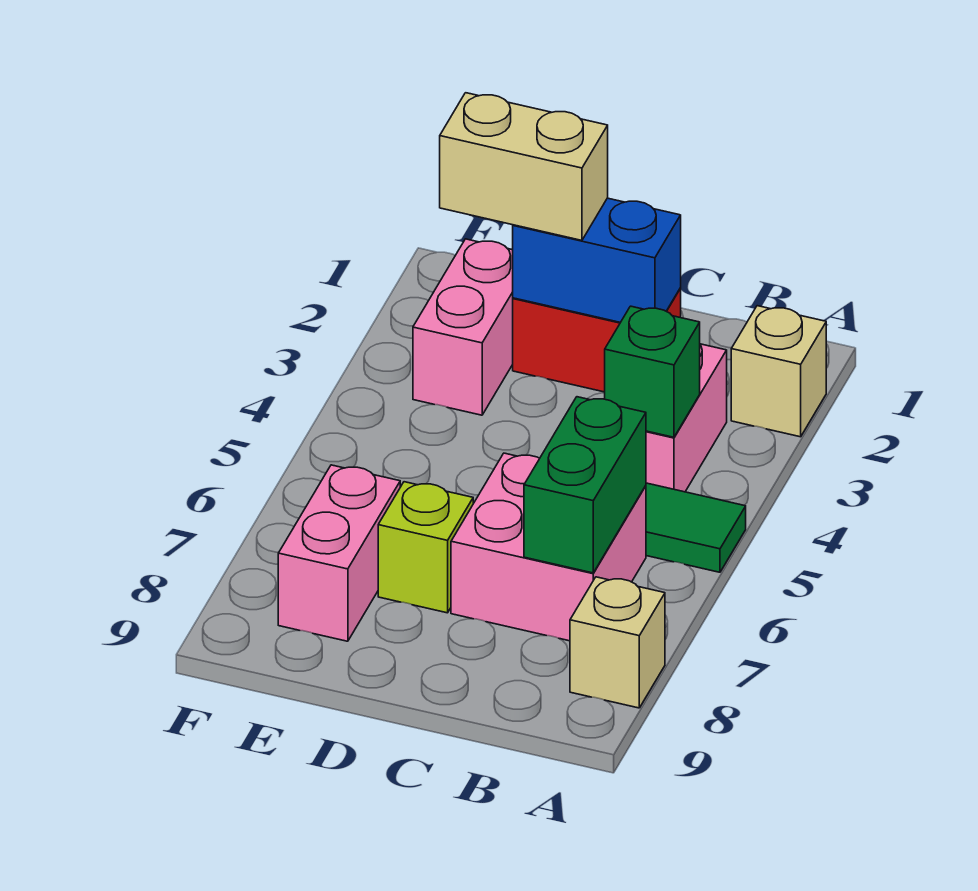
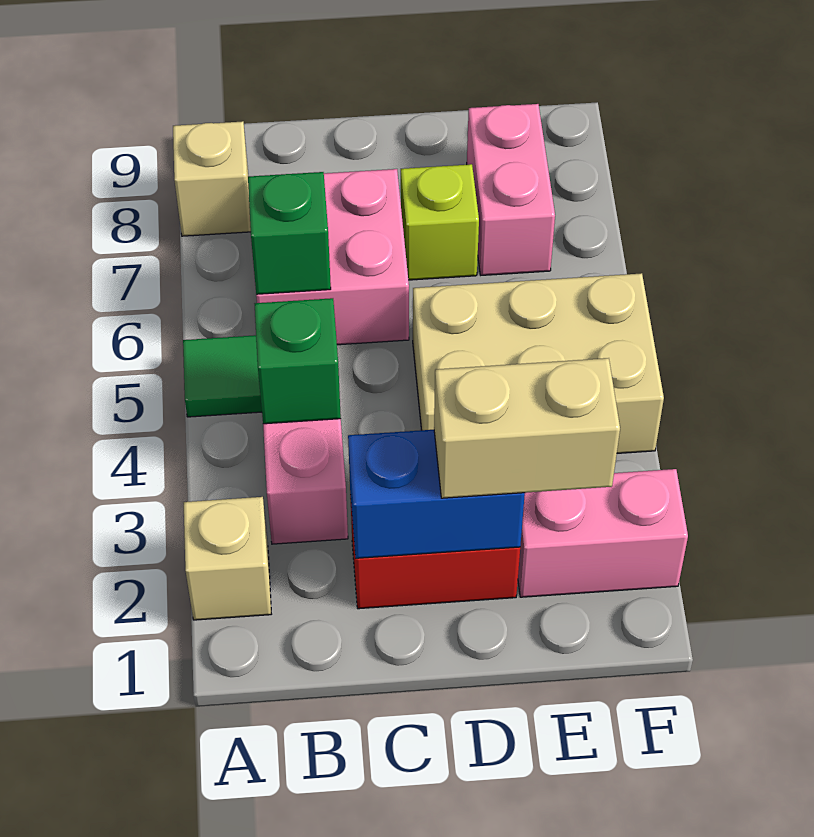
green 1x2 brick [524,397,646,573] -> green 1x1 brick [248,172,331,294]
none -> tan 2x3 brick [413,273,664,453]
pink 1x2 brick [413,239,513,415] -> pink 1x2 brick turned to [518,469,688,597]

